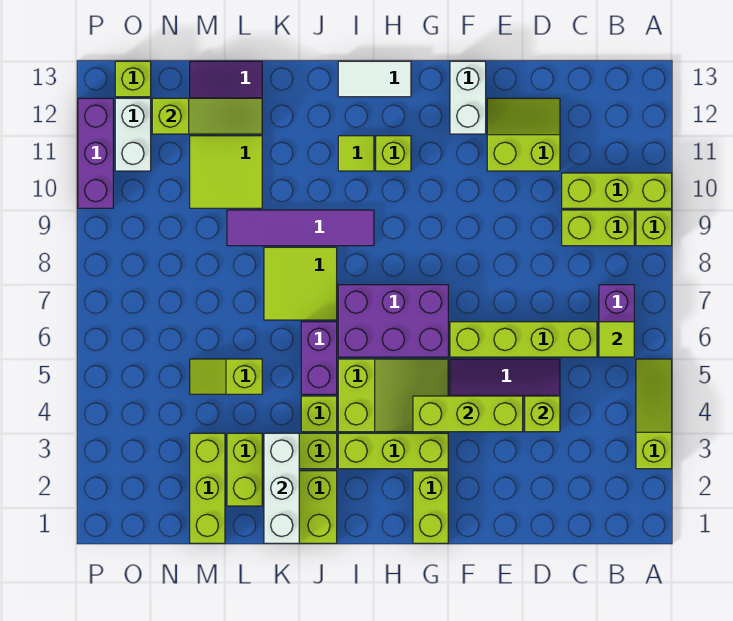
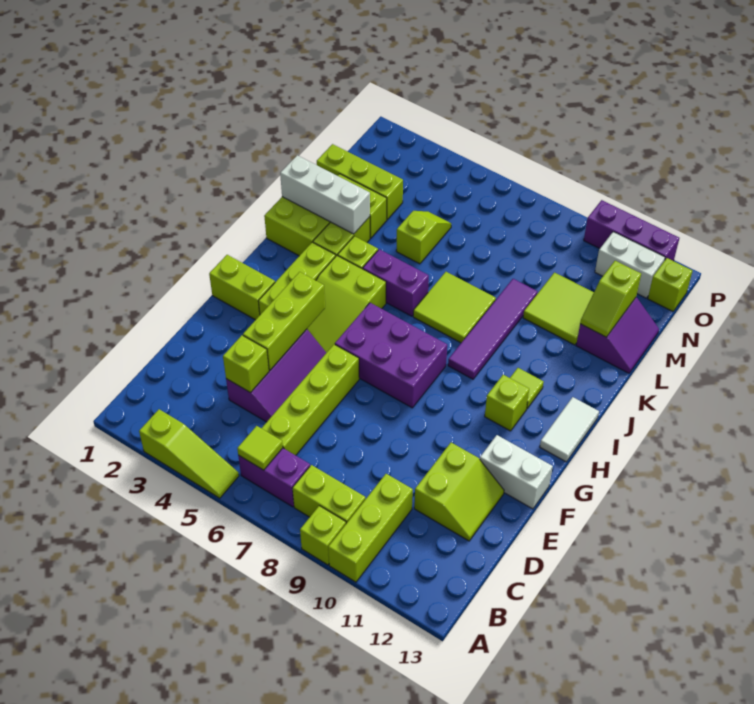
lime 1x2 brick [562,210,634,246] -> lime 1x2 brick turned to [293,465,365,523]
purple 2x3 brick [338,285,448,357] -> purple 2x3 brick turned to [335,303,447,408]
lime 1x3 slope [152,98,262,134] -> lime 1x2 slope [580,261,641,337]

